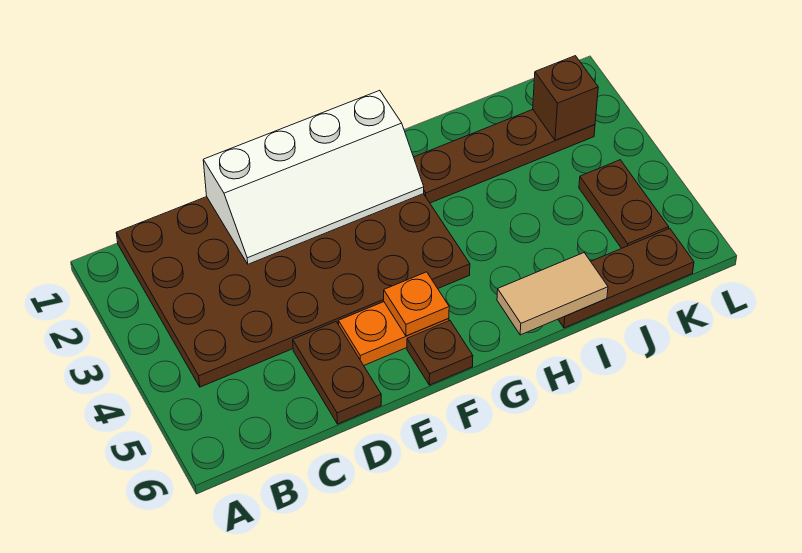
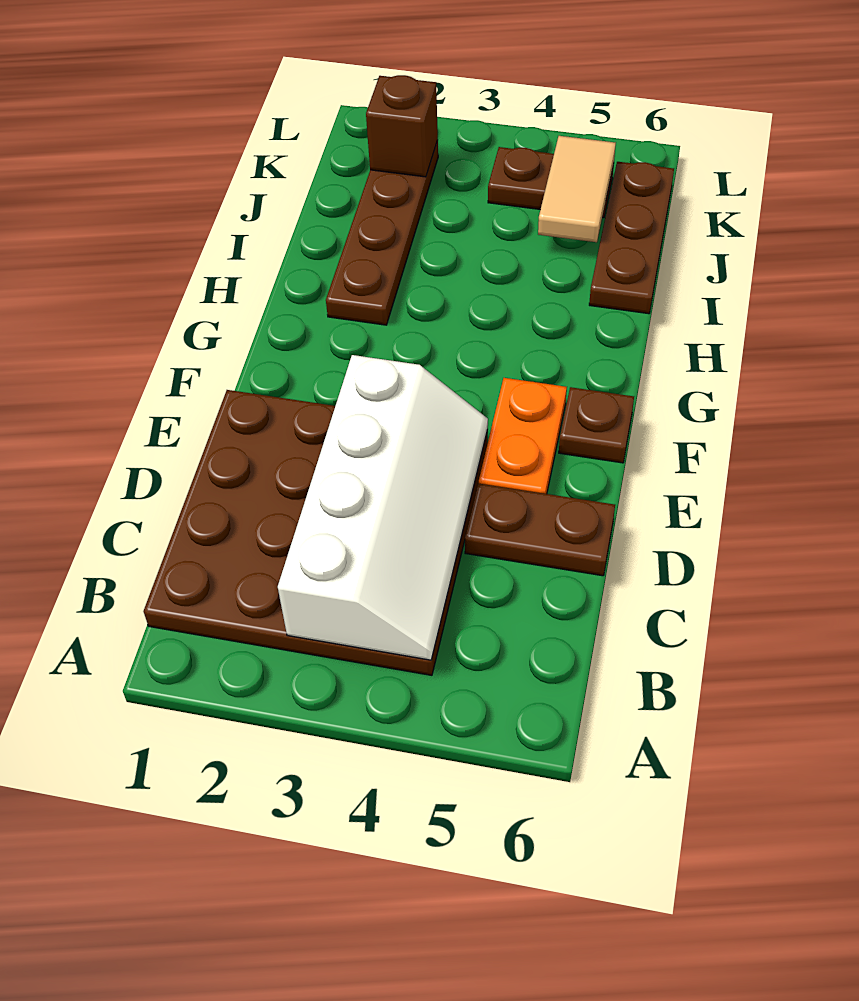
brown 4x6 plate [116,194,470,387] -> brown 4x4 plate [144,390,488,675]
white 2x4 slope [203,90,424,264] -> white 2x4 slope moved to [278,355,488,660]
orange 1x1 plate [384,272,449,336] -> none
tan 1x2 tile [497,253,608,335] -> tan 1x2 tile moved to [538,136,616,242]

